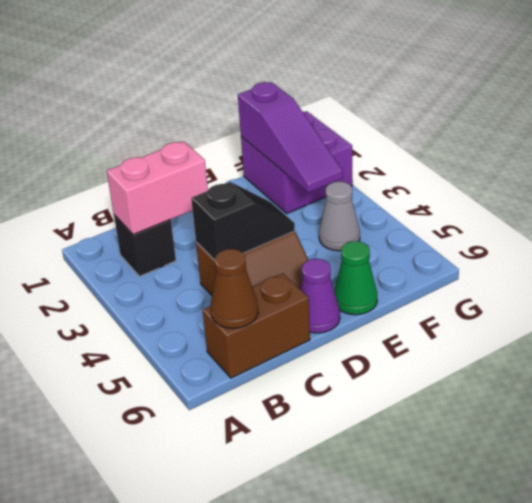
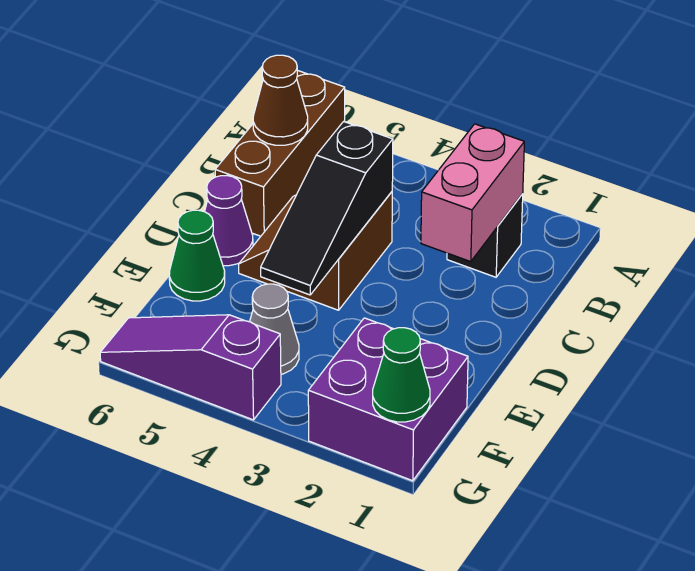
brown 1x2 brick [203,273,310,378] -> brown 1x3 brick [215,70,345,236]
black 1x2 slope [191,182,295,260] -> black 1x3 slope [261,121,393,295]
purple 1x3 slope [238,82,343,192] -> purple 1x3 slope moved to [100,315,281,420]
none -> green 1x1 cone [373,328,430,422]

